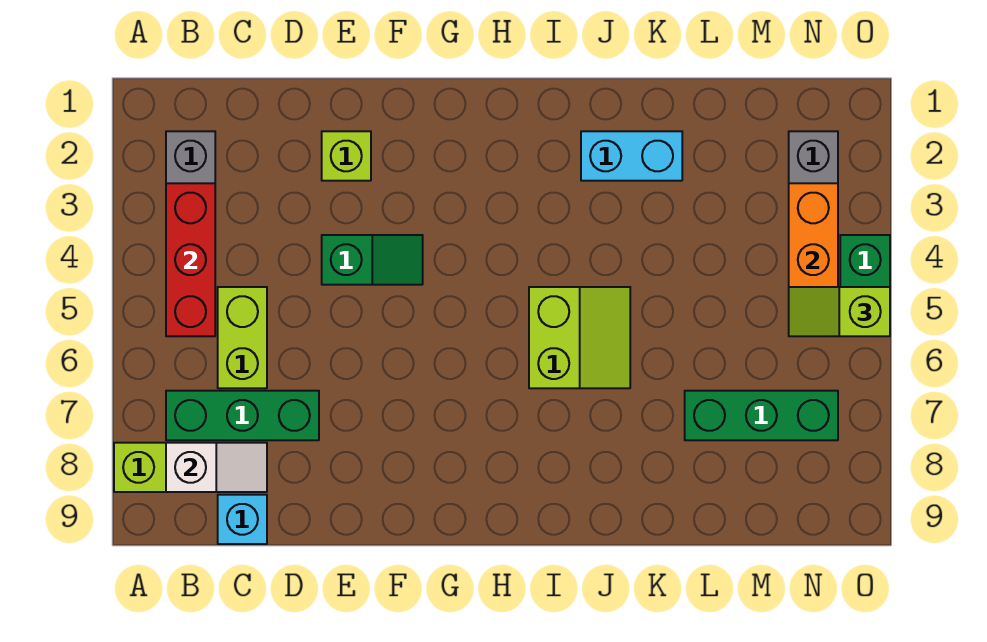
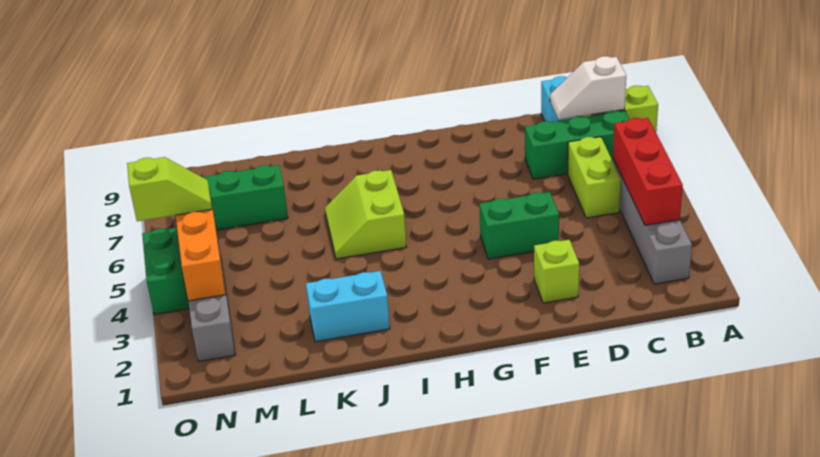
green 1x2 slope [322,235,423,285] -> green 1x2 brick [479,192,559,259]

